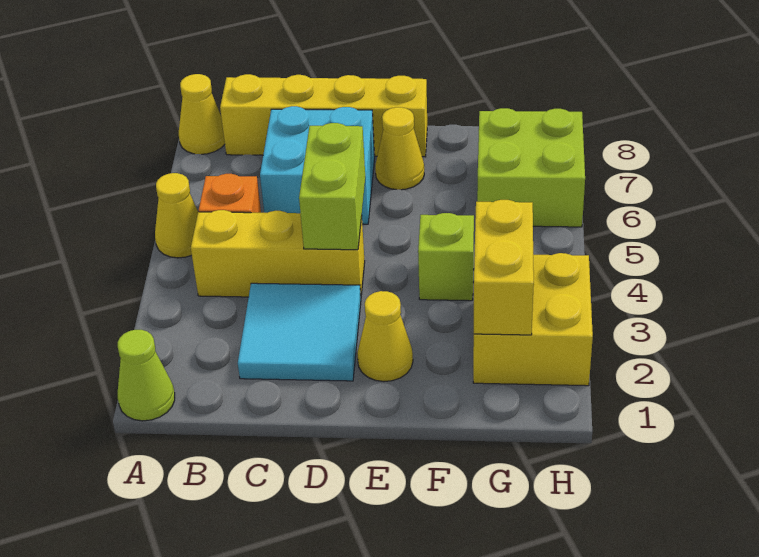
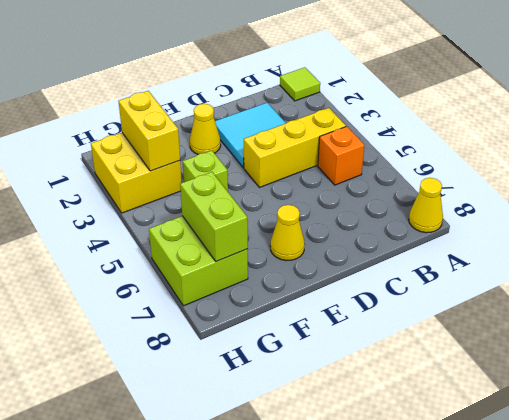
lime 1x1 cone [118,330,175,421] -> lime 1x1 tile [280,67,320,101]
yellow 1x1 cone [155,173,198,258] -> none
yellow 1x4 brick [220,74,427,157] -> none
cyan 2x2 brick [260,106,375,224] -> none
lime 1x2 brick [299,123,365,250] -> lime 1x2 brick moved to [180,172,248,262]

